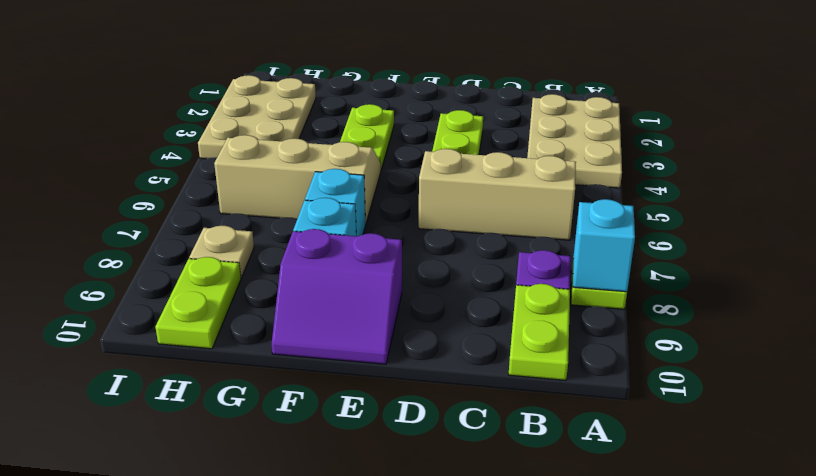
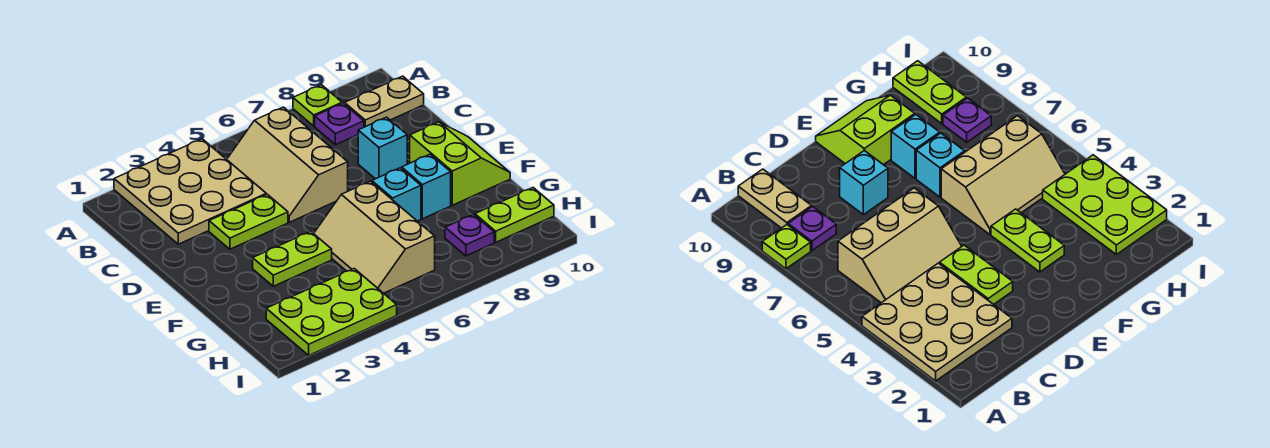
tan 2x3 plate [527,94,622,188] -> tan 3x3 plate [114,139,266,244]
cyan 1x1 brick [573,199,635,292] -> cyan 1x1 brick moved to [358,117,407,179]
lime 1x2 plate [509,284,570,380] -> tan 1x2 plate [345,76,424,127]
purple 2x2 slope [272,229,402,364] -> lime 2x2 slope [410,122,510,205]
tan 2x3 plate [198,75,316,159] -> lime 2x3 plate [266,269,397,355]
tan 1x1 plate [189,226,254,278] -> purple 1x1 plate [445,215,494,256]

